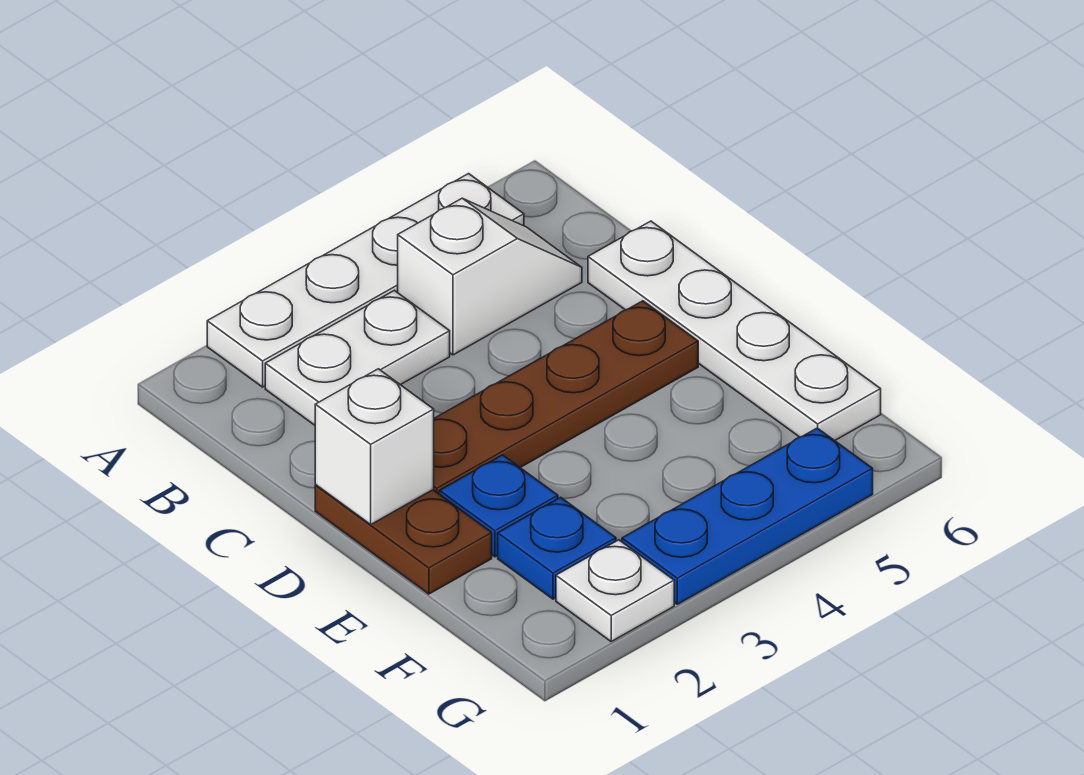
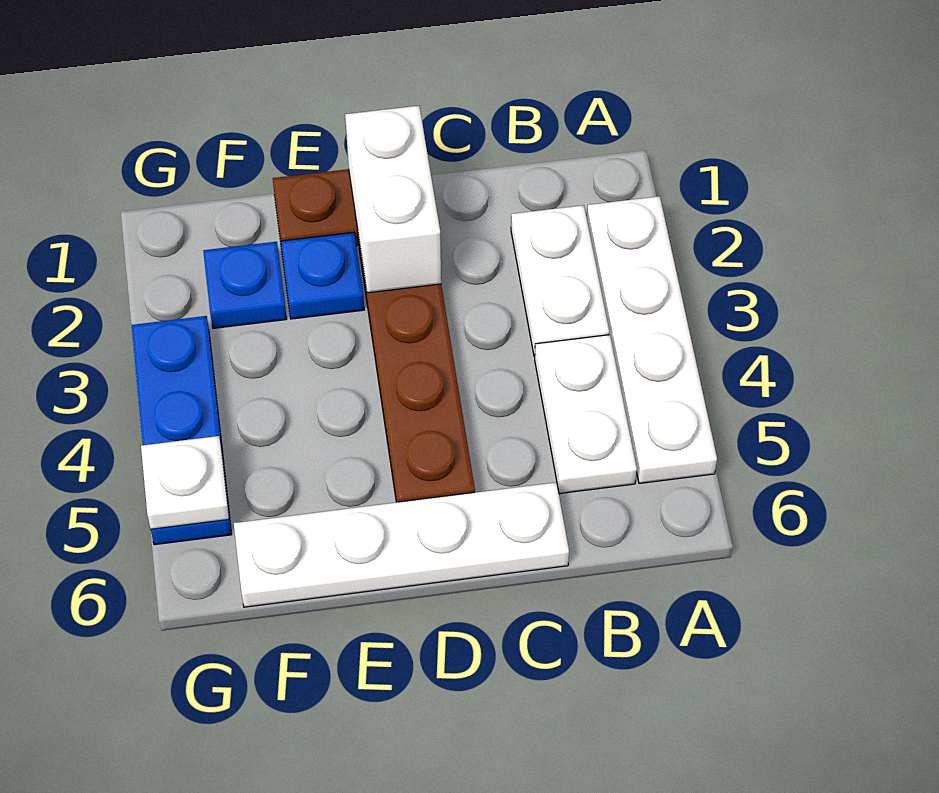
white 1x2 slope [398,198,582,355] -> white 1x2 plate [535,335,637,494]
white 1x1 brick [315,369,434,524] -> white 1x2 brick [345,106,441,293]
white 1x1 plate [556,540,674,641] -> white 1x1 plate moved to [141,436,229,529]

